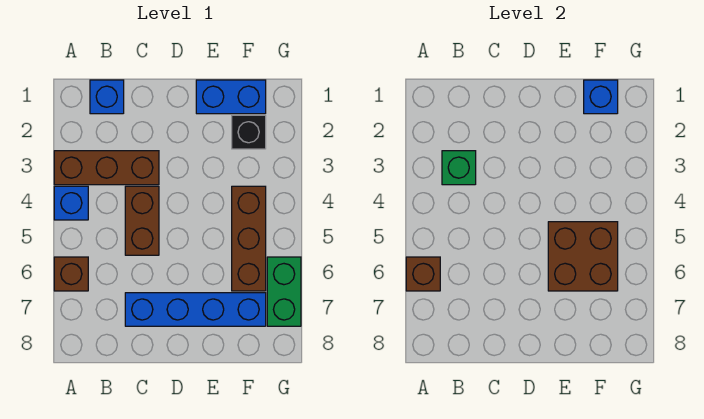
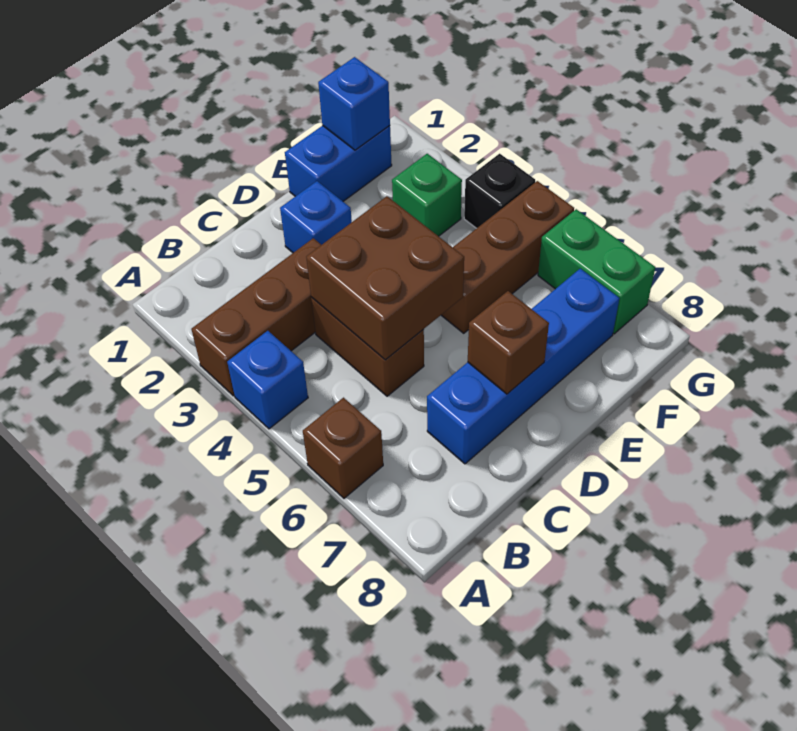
brown 1x1 brick [406,257,440,291] -> brown 1x1 brick moved to [468,291,549,394]
blue 1x1 brick [90,80,124,114] -> blue 1x1 brick moved to [280,181,352,253]
green 1x1 brick [442,151,476,185] -> green 1x1 brick moved to [392,154,462,236]
brown 2x2 brick [548,222,618,291] -> brown 2x2 brick moved to [306,196,464,360]
black 1x1 brick [232,115,266,149] -> black 1x1 brick moved to [464,154,535,228]
brown 1x3 brick [232,186,266,291] -> brown 1x3 brick turned to [441,181,574,333]

